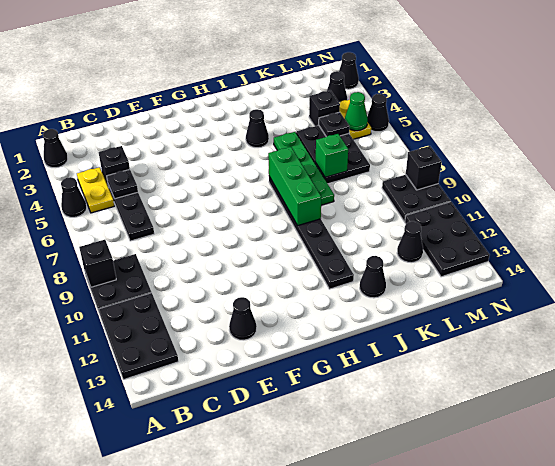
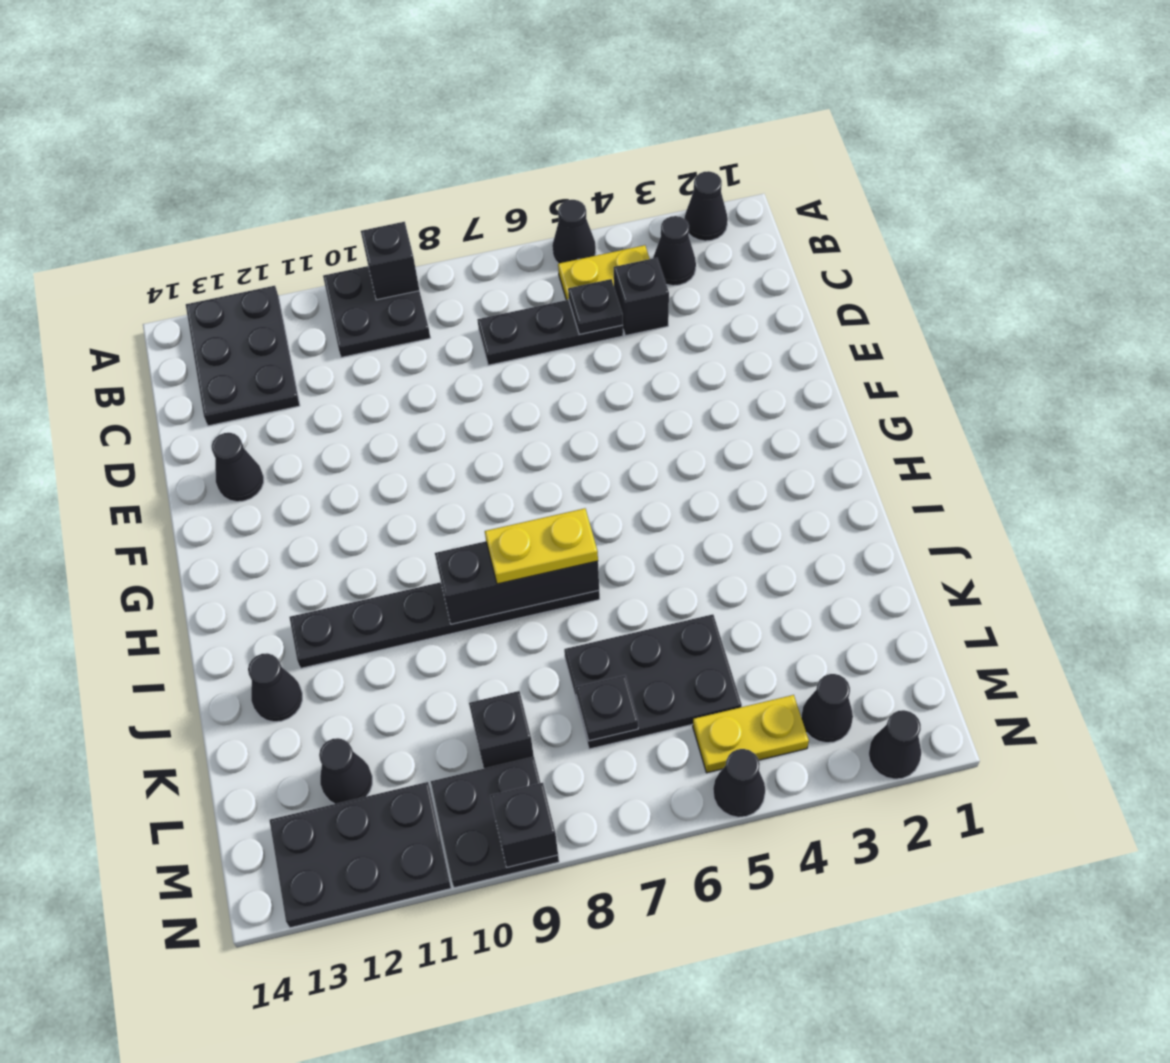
black 2x3 plate [99,293,178,380] -> black 2x3 plate turned to [186,286,300,426]
black 1x1 cone [246,109,269,148] -> black 1x1 cone moved to [653,216,696,286]
green 1x3 brick [268,147,321,225] -> black 1x3 brick [435,541,599,624]
none -> yellow 1x2 plate [485,508,598,584]
green 1x4 plate [274,132,334,205] -> none
green 1x1 brick [316,134,348,177] -> none
black 1x1 brick [309,90,340,126] -> black 1x1 brick moved to [469,691,534,768]
black 1x1 plate [319,112,350,137] -> black 1x1 plate moved to [576,675,638,741]
green 1x1 cone [345,92,368,131] -> none

